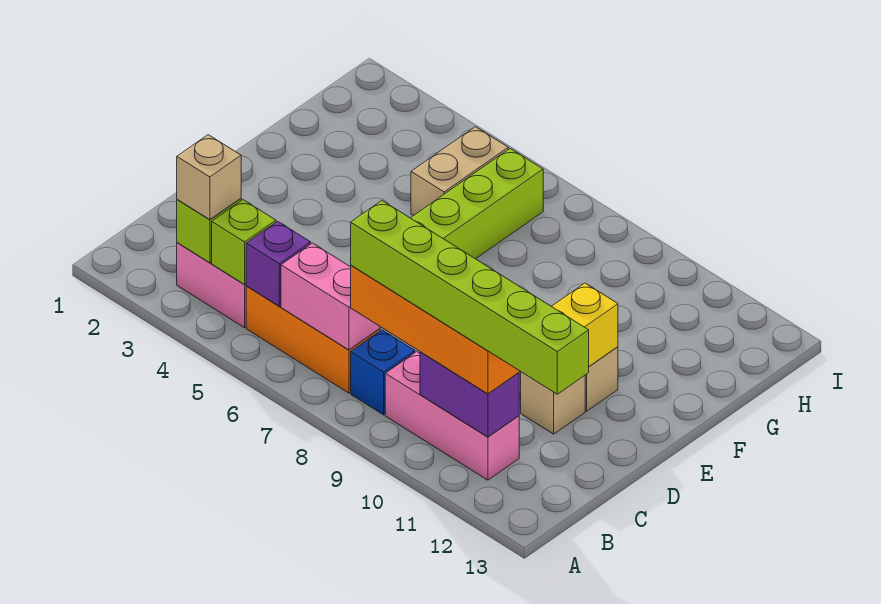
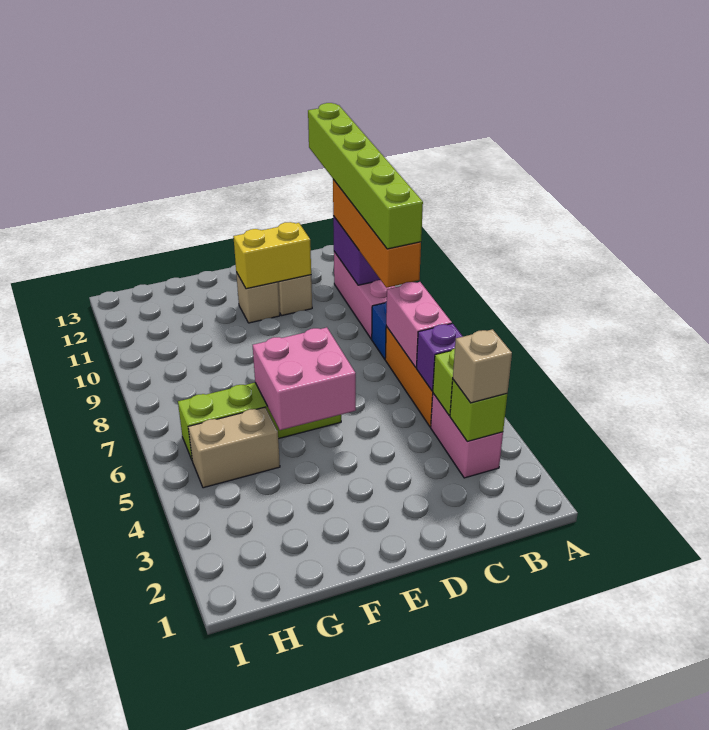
none -> pink 2x2 brick [253,327,356,430]

